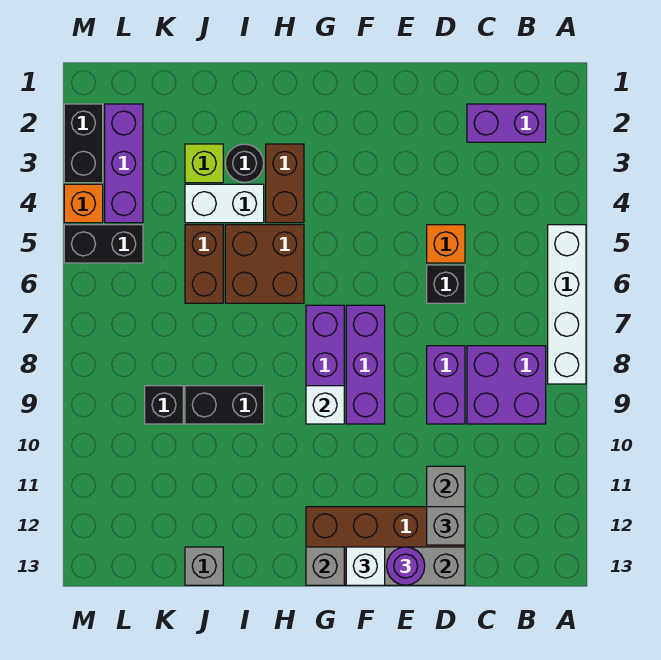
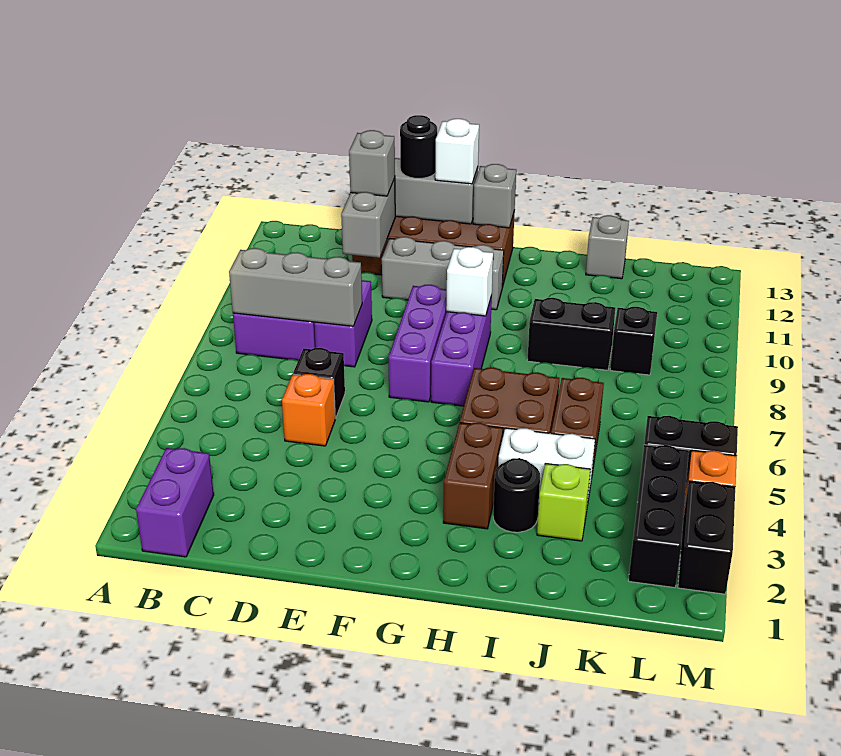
white 1x4 brick [548,225,586,384] -> none
purple 1x2 brick [467,104,546,142] -> purple 1x2 brick turned to [136,448,214,557]
none -> grey 1x3 brick [229,248,362,326]
none -> grey 1x3 brick [382,237,504,310]
purple 1x1 round brick [387,547,425,585] -> black 1x1 round brick [400,115,437,178]
purple 1x3 brick [105,104,143,223] -> black 1x3 brick [628,445,689,588]

